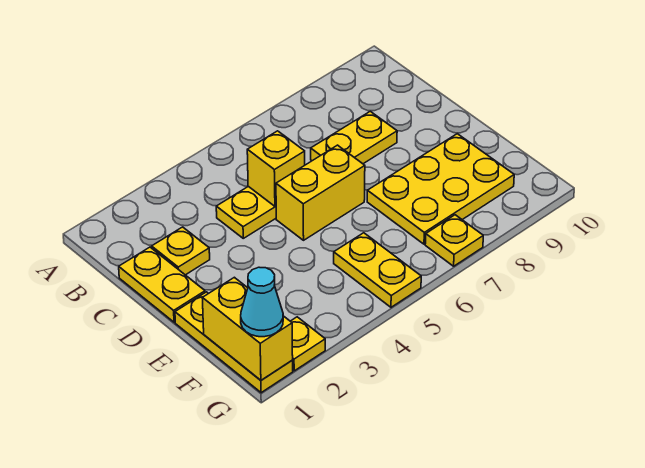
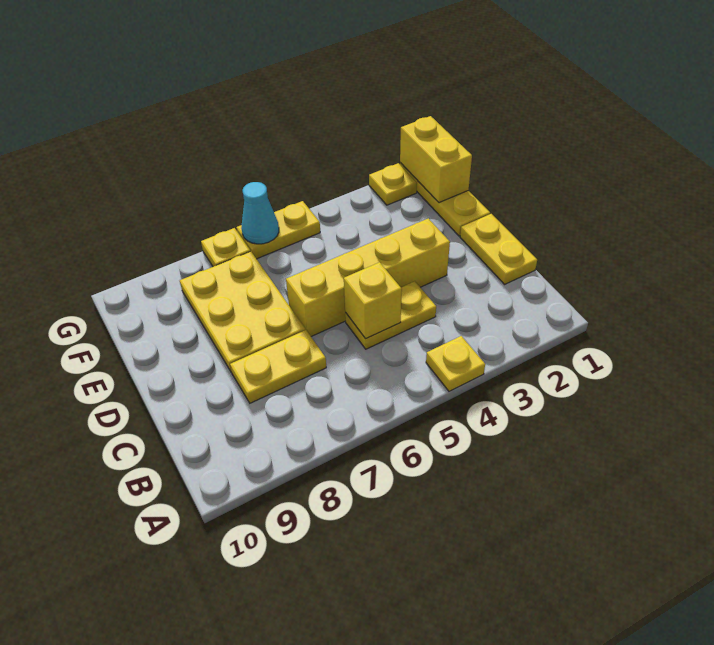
yellow 1x1 plate [152,227,210,275] -> yellow 1x1 plate moved to [426,336,485,391]
yellow 1x2 brick [276,145,365,240] -> yellow 1x4 brick [286,218,450,336]
yellow 2x3 plate [367,134,514,244] -> yellow 2x3 plate turned to [180,251,305,372]
yellow 1x2 plate [334,233,421,307] -> yellow 1x2 plate turned to [236,201,320,259]
cyan 1x1 cone [241,267,283,337] -> cyan 1x1 cone moved to [241,182,279,244]

